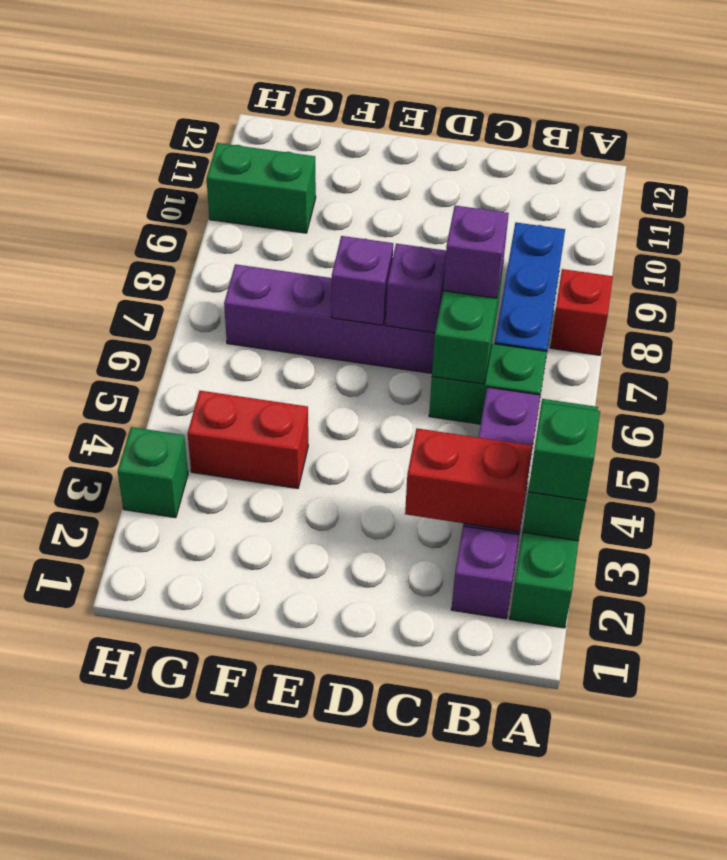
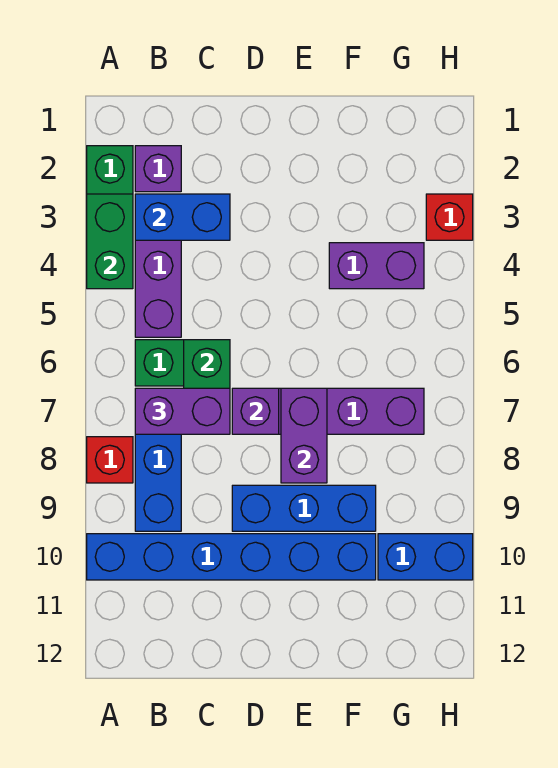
green 1x1 brick [528,403,600,501] -> none
none -> blue 1x6 brick [87,534,376,580]
red 1x2 brick [405,428,532,532] -> blue 1x2 brick [135,194,230,240]
purple 1x1 brick [443,206,509,298] -> purple 1x2 brick [135,388,230,434]
none -> blue 1x3 brick [232,485,376,531]
purple 1x1 brick [332,236,393,325] -> purple 1x2 brick [281,388,327,483]
red 1x2 brick [188,391,308,488] -> purple 1x2 brick [329,243,424,289]
green 1x2 brick [206,143,316,233] -> blue 1x2 brick [378,534,473,580]
green 1x1 brick [118,427,188,518] -> red 1x1 brick [426,194,473,240]

